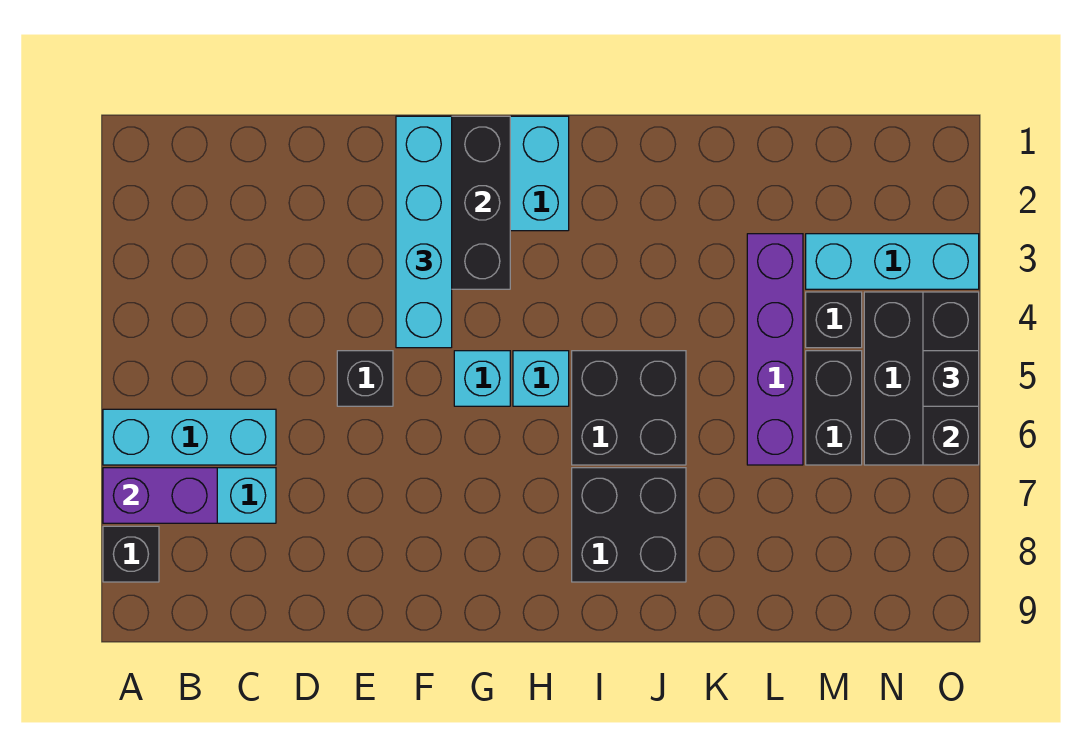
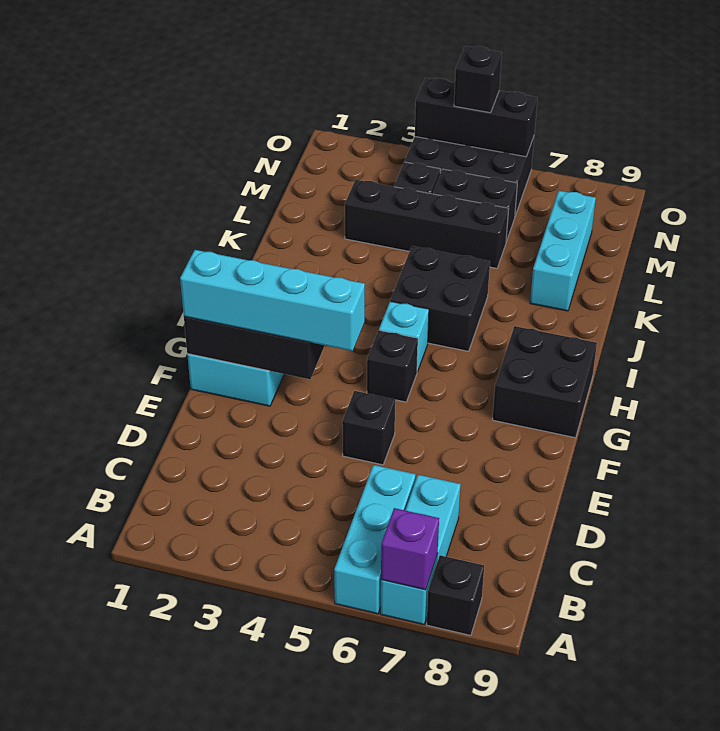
purple 1x2 brick [103,468,217,523] -> purple 1x1 brick [381,508,439,590]
cyan 1x1 brick [454,351,510,406] -> black 1x1 brick [367,330,418,402]
black 2x2 brick [572,468,686,582] -> black 2x2 brick moved to [492,326,597,438]
purple 1x4 brick [747,234,803,465] -> black 1x4 brick [345,180,509,268]
cyan 1x3 brick [806,234,979,289] -> cyan 1x3 brick moved to [530,191,596,311]

